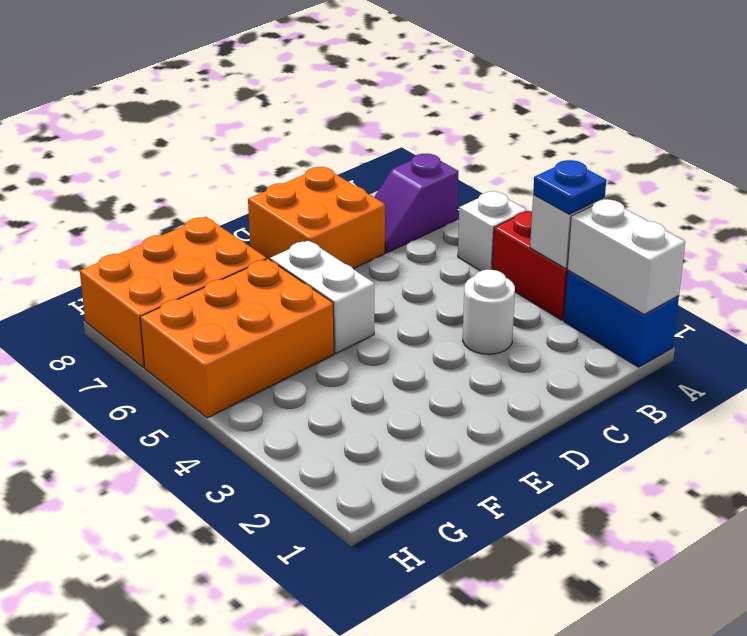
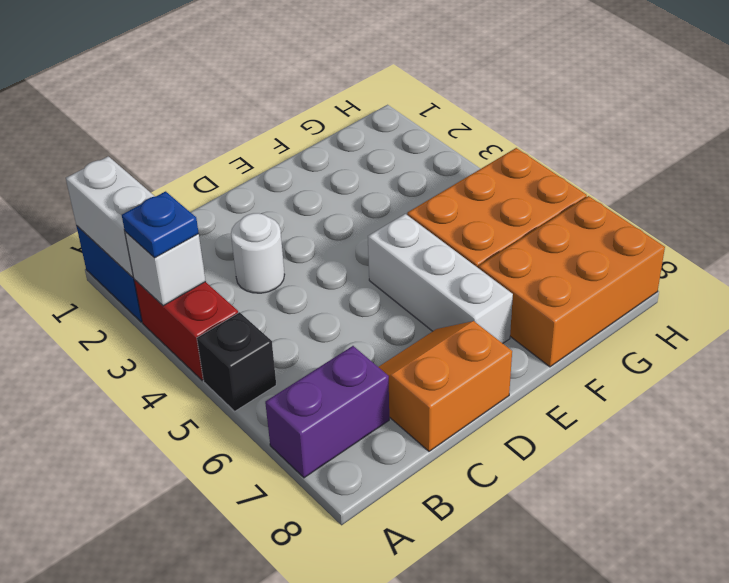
white 1x1 brick [458,191,527,271] -> black 1x1 brick [197,312,276,411]
purple 1x2 slope [374,154,458,253] -> purple 1x2 brick [265,346,389,478]
orange 2x2 brick [248,167,385,269] -> orange 2x2 slope [379,321,512,451]
white 1x2 brick [270,240,374,354] -> white 1x3 brick [368,214,513,343]

